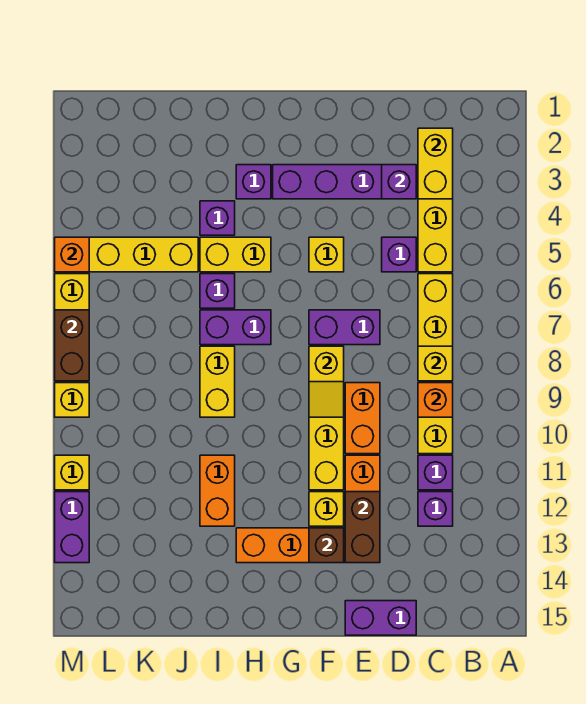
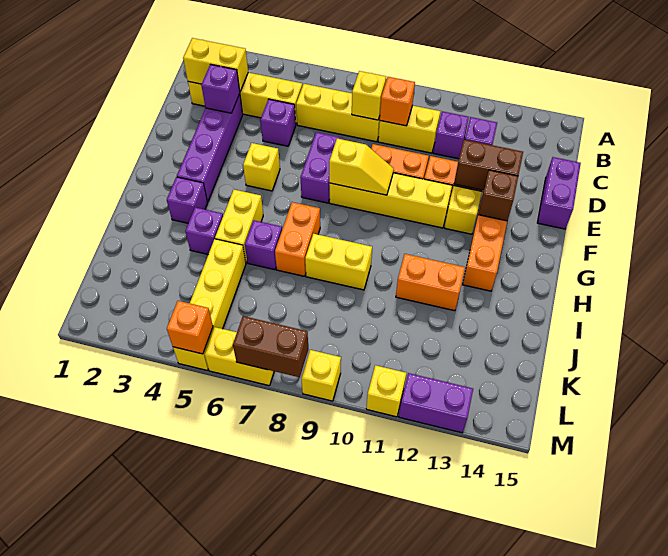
purple 1x2 brick [200,310,271,345] -> orange 1x2 brick [275,202,320,276]

